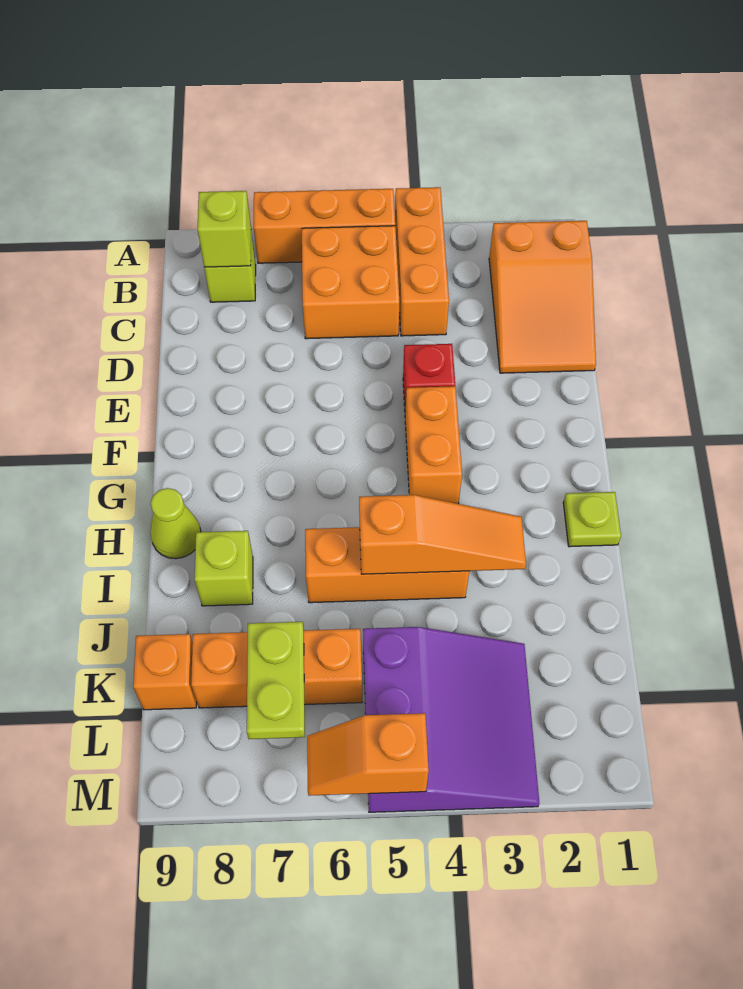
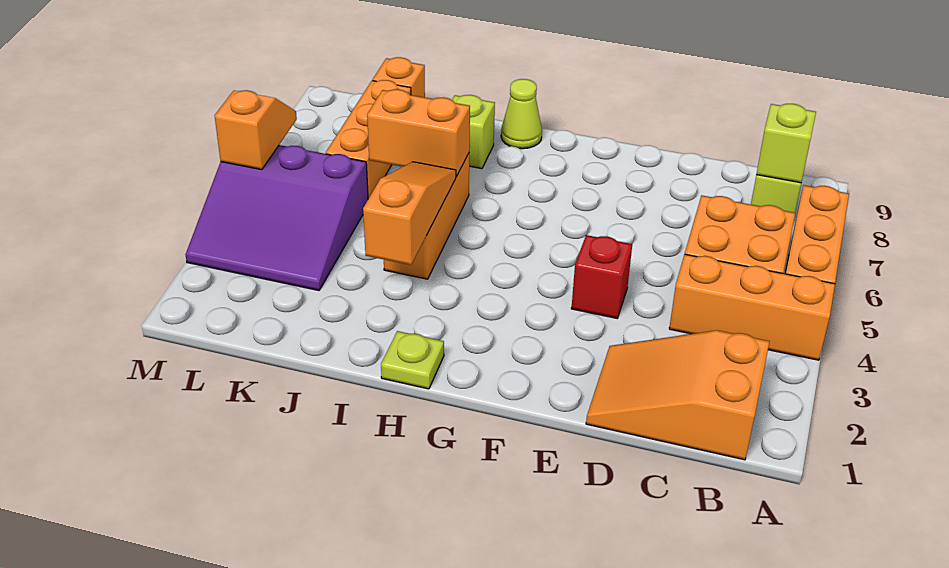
orange 1x2 brick [405,386,462,504] -> orange 1x2 brick moved to [367,89,470,177]
orange 1x3 slope [359,495,526,574] -> orange 1x3 slope turned to [363,162,456,265]
lime 1x2 plate [247,622,305,739] -> none

